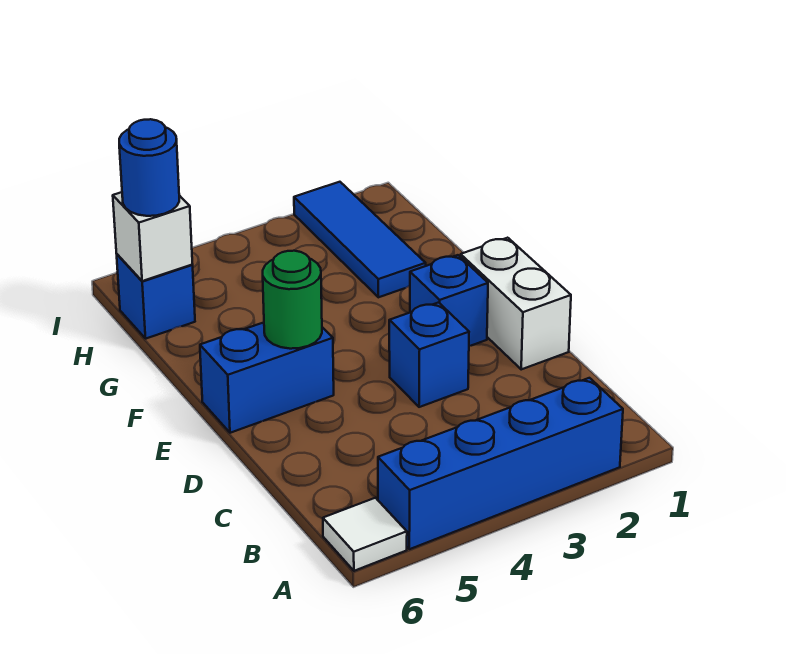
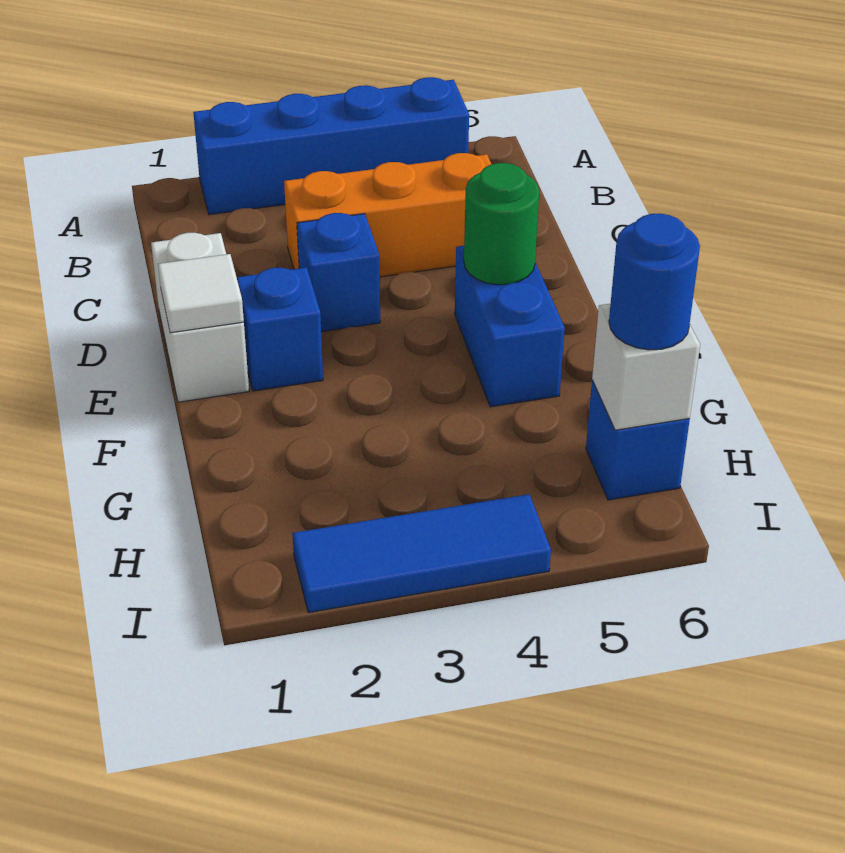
white 1x1 tile [323,498,407,571] -> white 1x1 tile moved to [158,254,244,333]
none -> orange 1x3 brick [284,153,491,277]
blue 1x2 brick [200,322,334,433] -> blue 1x2 brick turned to [455,246,565,407]
blue 1x3 tile [294,182,426,297] -> blue 1x3 tile turned to [292,494,551,613]

